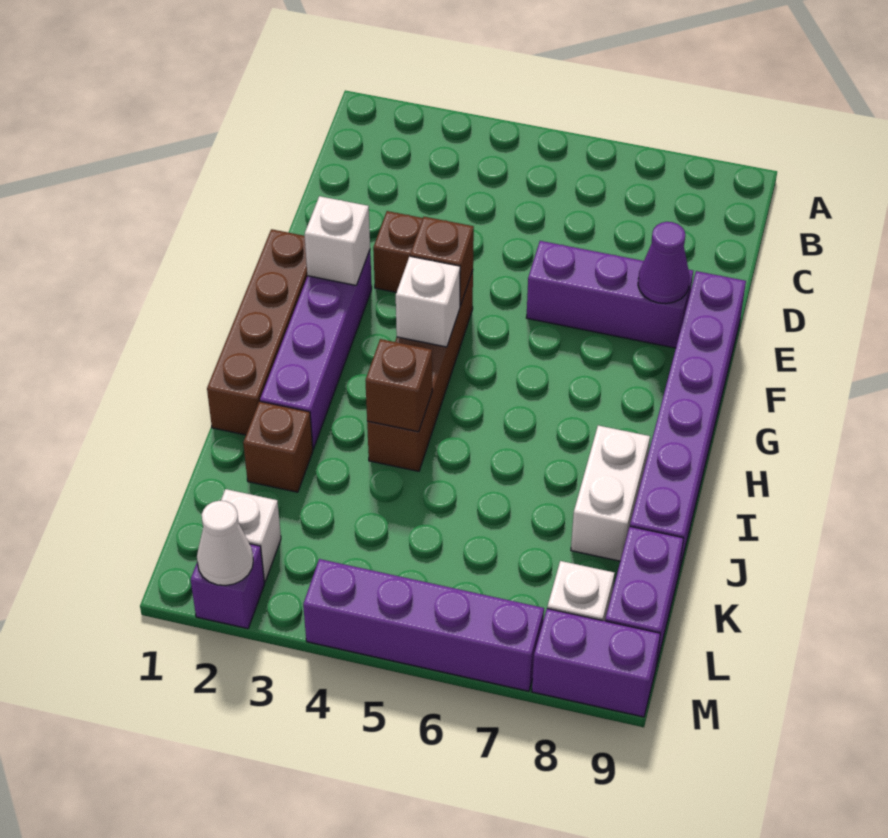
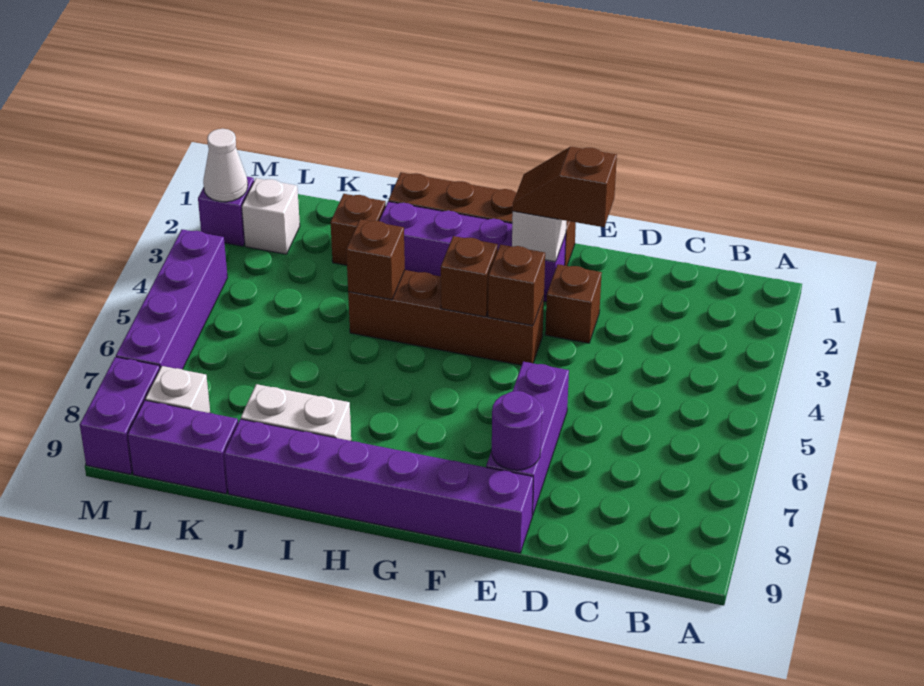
none -> brown 1x2 slope [513,147,617,227]
purple 1x1 cone [638,222,690,304] -> purple 1x1 round brick [492,391,542,470]
white 1x1 brick [396,256,460,347] -> brown 1x1 brick [441,236,498,317]

